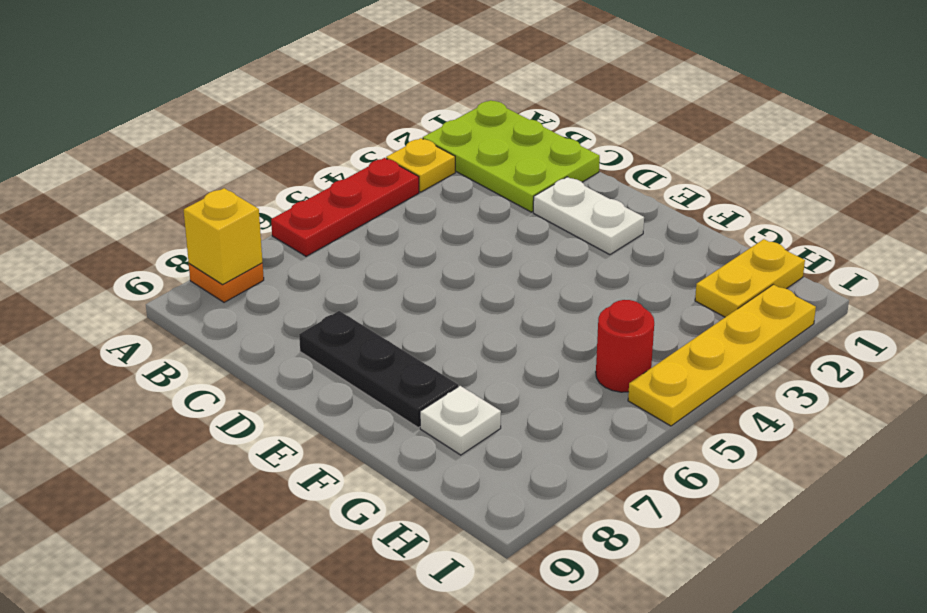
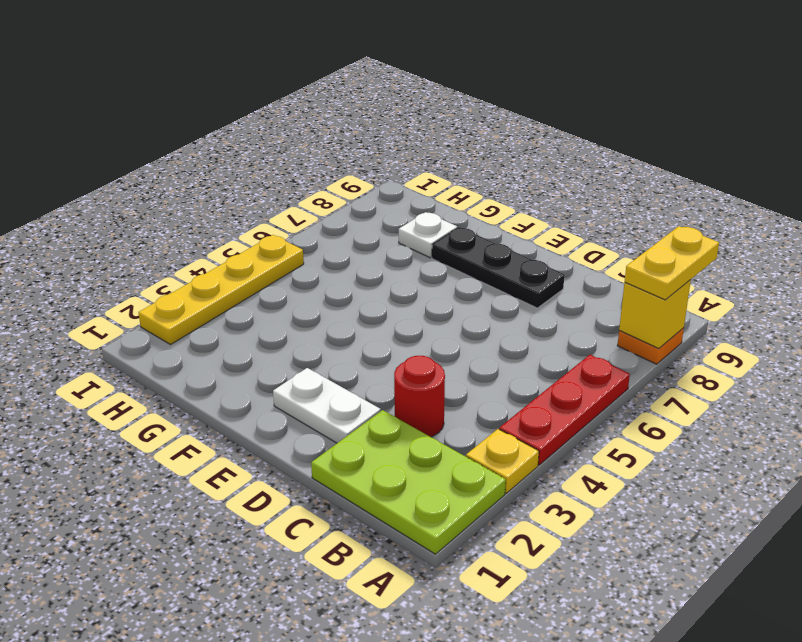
yellow 1x2 plate [695,239,805,317] -> yellow 1x2 plate moved to [625,226,719,300]
red 1x1 round brick [596,300,654,392] -> red 1x1 round brick moved to [394,356,445,437]

